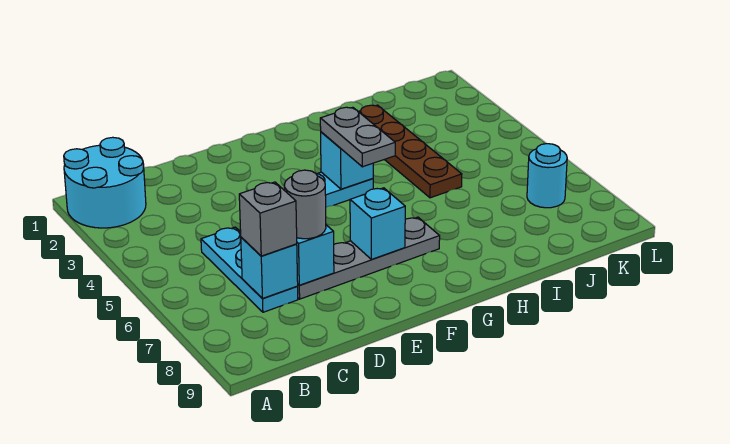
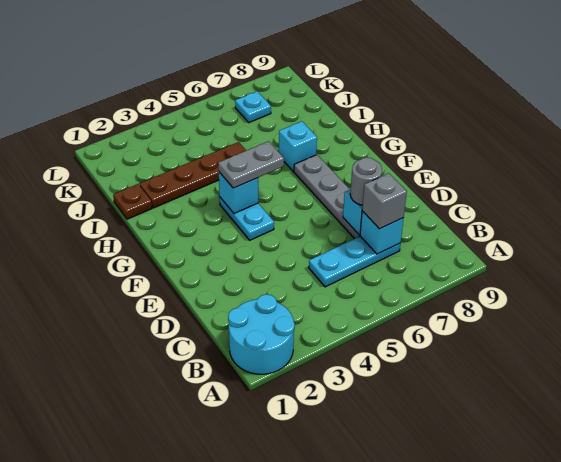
cyan 1x1 brick [350,188,405,259] -> cyan 1x1 brick moved to [279,121,317,171]
none -> brown 1x1 plate [113,184,152,219]
cyan 1x1 round brick [527,144,567,208] -> cyan 1x1 plate [235,91,271,123]

